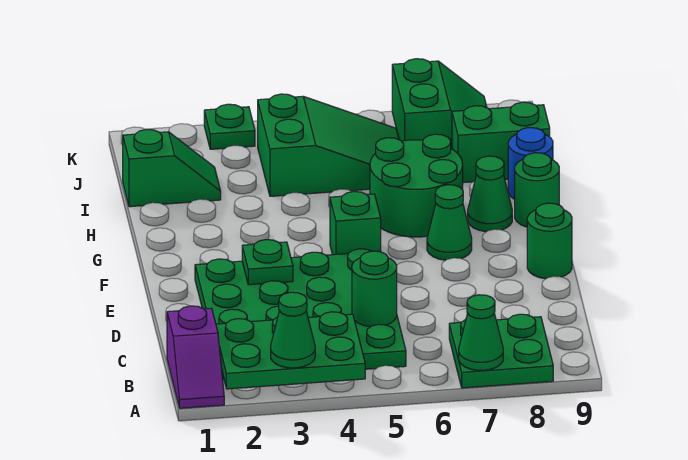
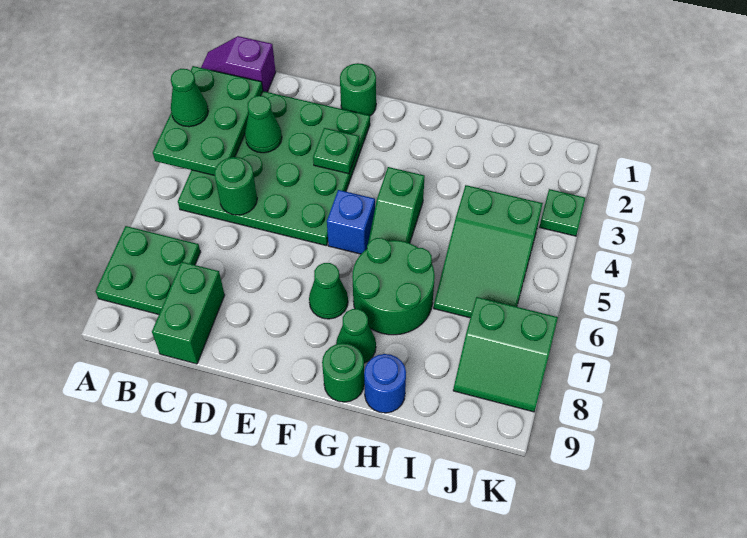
green 1x1 cone [459,295,503,370] -> green 1x1 cone moved to [245,96,282,153]
green 1x1 round brick [527,203,572,279] -> green 1x1 round brick moved to [340,63,376,116]
green 1x1 brick [330,192,381,255] -> blue 1x1 brick [327,190,375,254]
green 1x2 slope [123,129,221,207] -> green 1x2 slope moved to [368,167,425,243]
green 1x2 brick [452,102,550,183] -> green 1x2 brick moved to [152,262,225,364]

